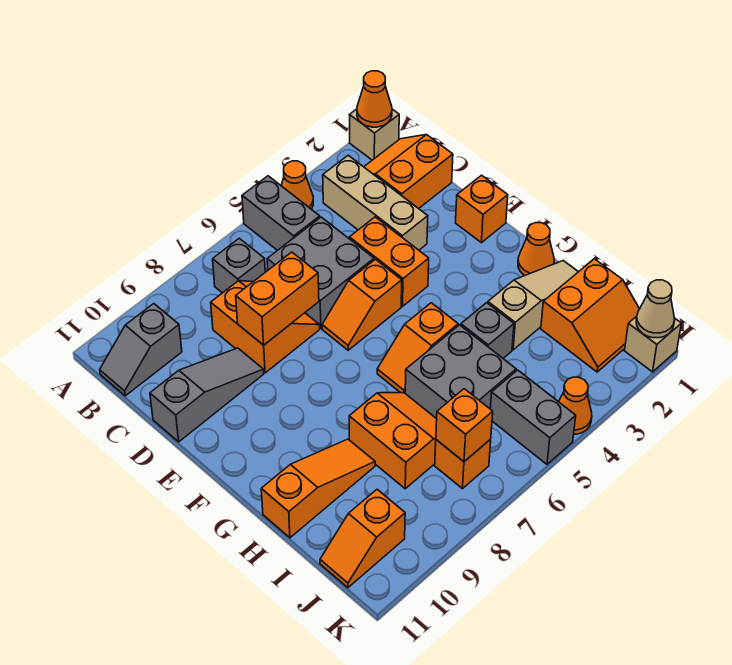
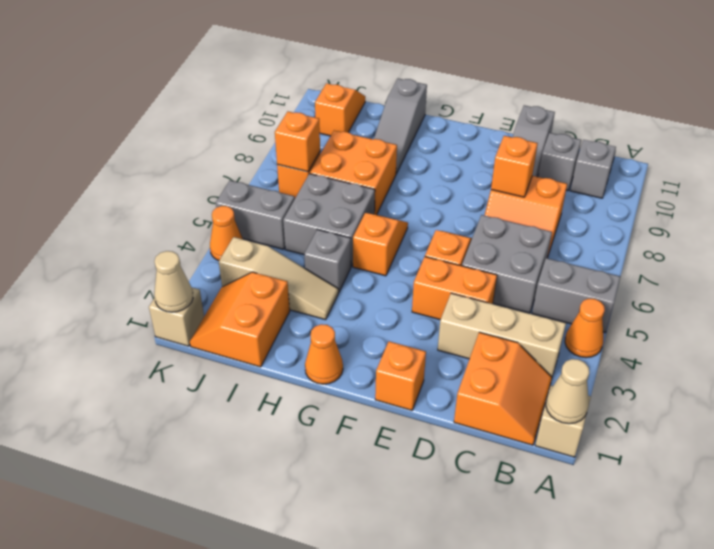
orange 1x1 cone [357,71,392,127] -> tan 1x1 cone [546,359,589,424]
grey 1x1 brick [213,238,265,293] -> grey 1x1 brick moved to [538,133,581,191]
orange 1x2 brick [236,252,319,345] -> orange 1x1 brick [491,136,538,197]
tan 1x3 slope [488,261,578,350] -> tan 1x3 slope turned to [219,237,338,320]
orange 2x2 slope [349,393,437,489] -> orange 2x2 brick [310,130,397,215]
orange 1x3 slope [261,439,375,538] -> grey 1x3 slope [374,79,427,174]

